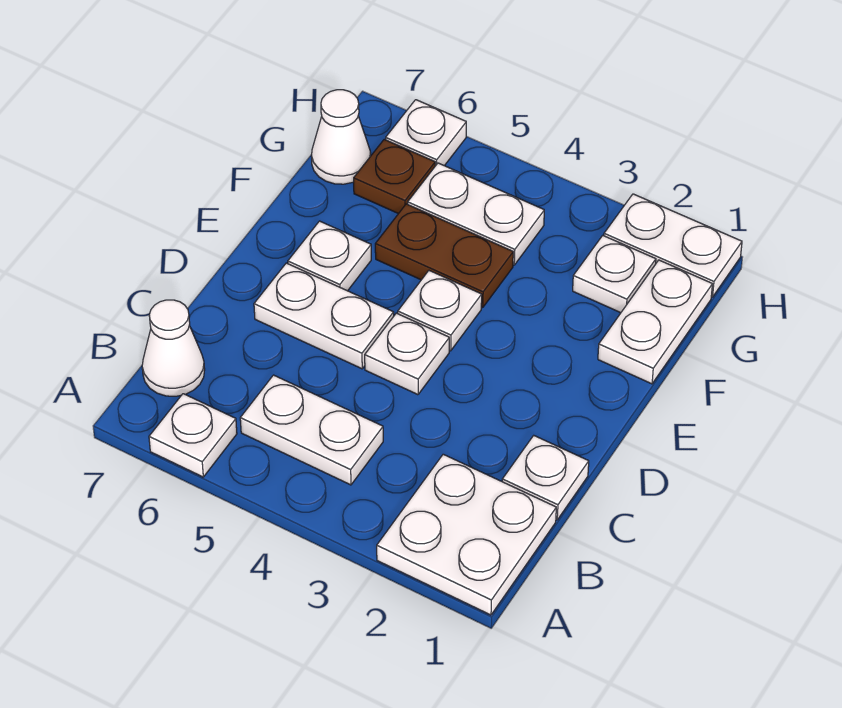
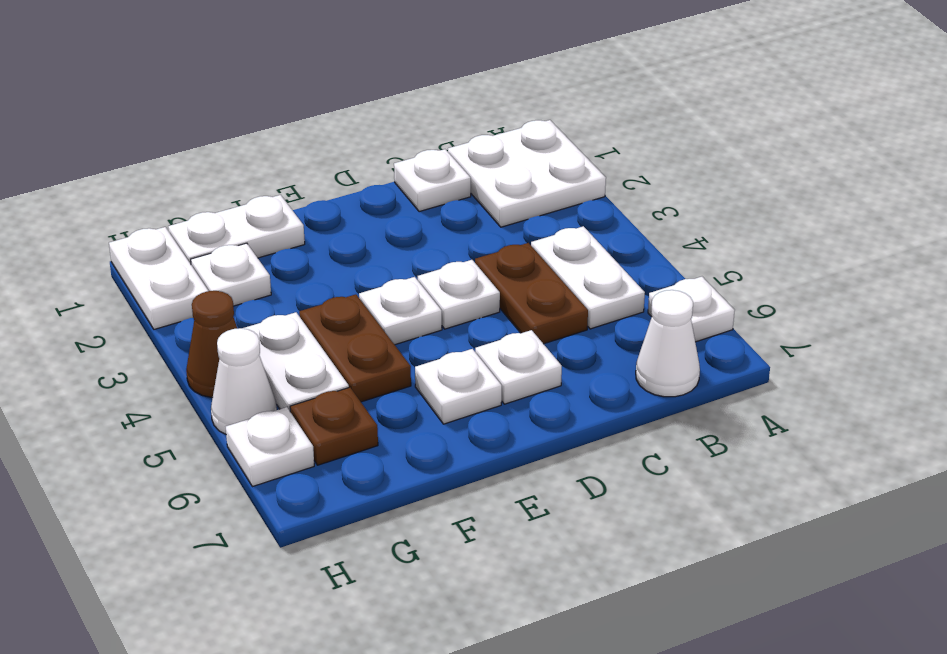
none -> brown 1x2 plate [475,243,588,344]
white 1x2 plate [254,263,394,369] -> white 1x1 plate [475,330,562,404]
white 1x1 cone [312,90,371,184] -> white 1x1 cone moved to [211,328,277,434]
none -> brown 1x1 cone [186,291,238,397]

